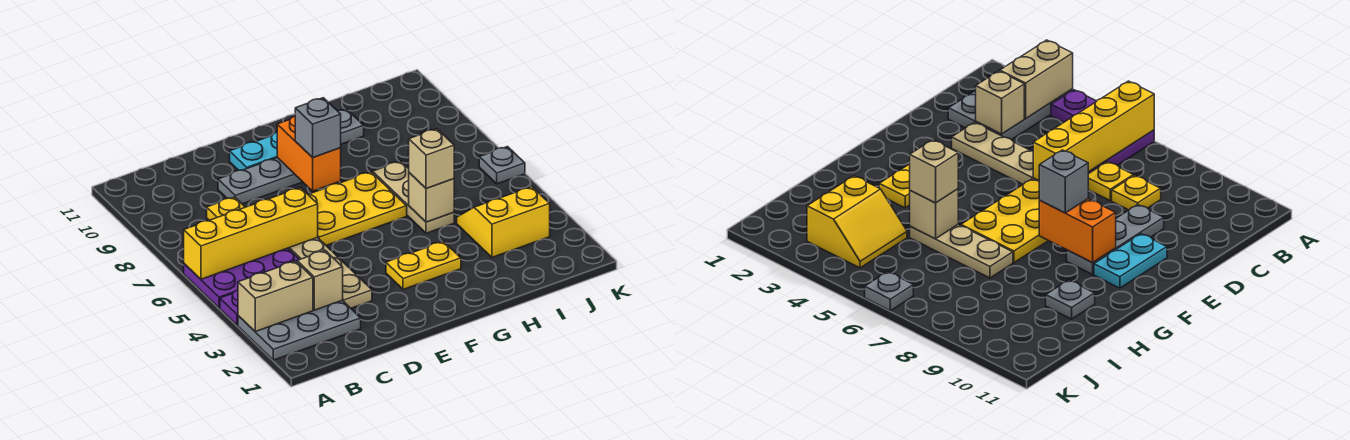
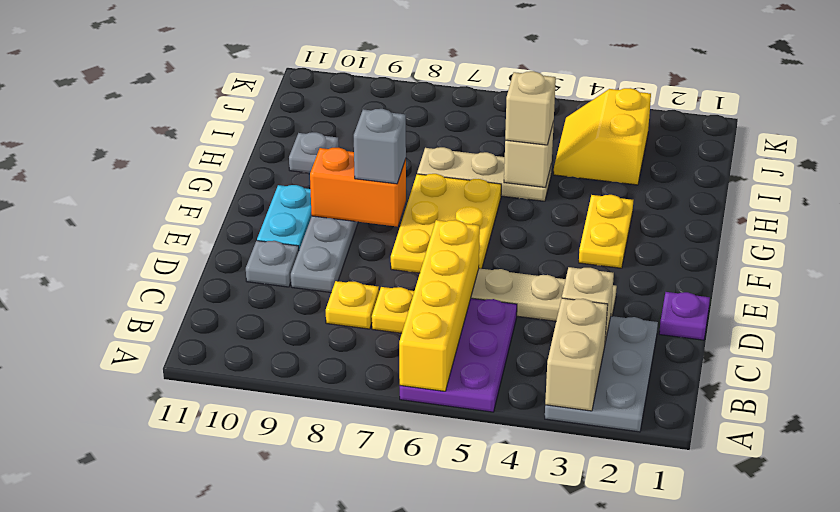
purple 1x1 plate [220,290,238,325] -> purple 1x1 plate moved to [659,292,710,340]
grey 1x1 plate [479,147,525,184] -> grey 1x1 plate moved to [246,241,299,287]

